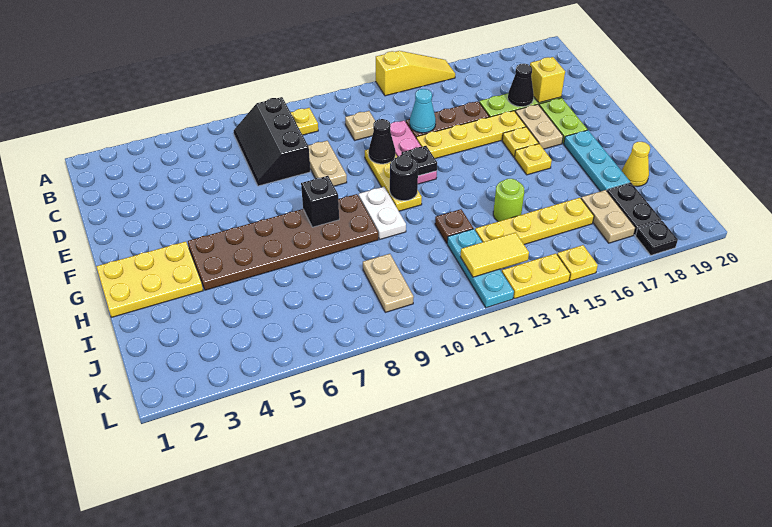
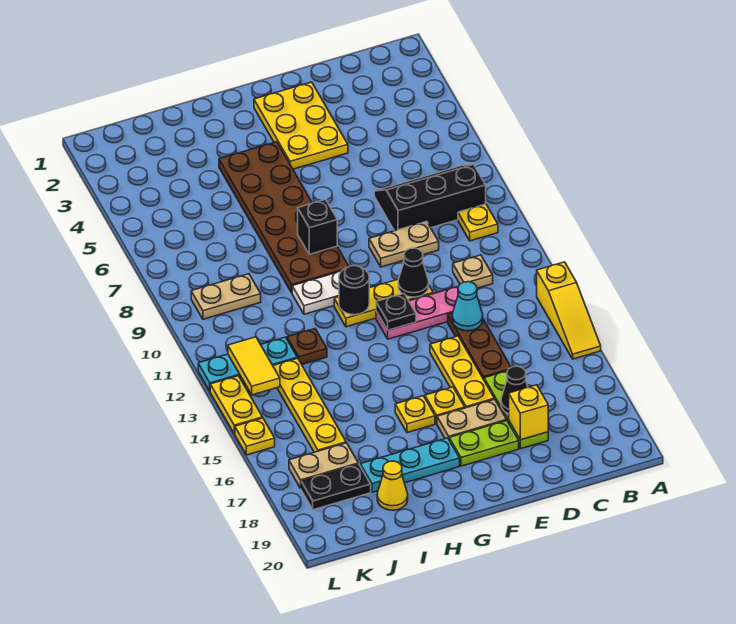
yellow 1x4 plate [416,111,526,159] -> yellow 1x3 plate [430,336,494,408]
yellow 2x3 plate [96,242,203,317] -> yellow 2x3 plate moved to [254,82,348,169]
lime 1x1 round brick [493,179,524,222] -> none
black 1x1 plate [636,221,678,255] -> none

